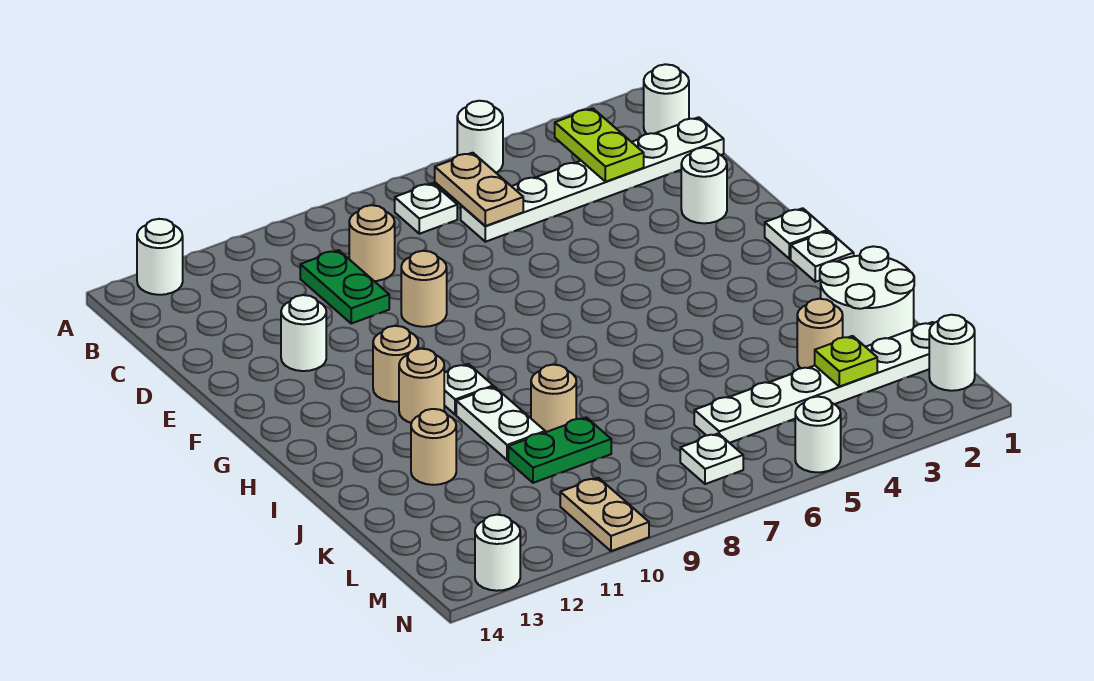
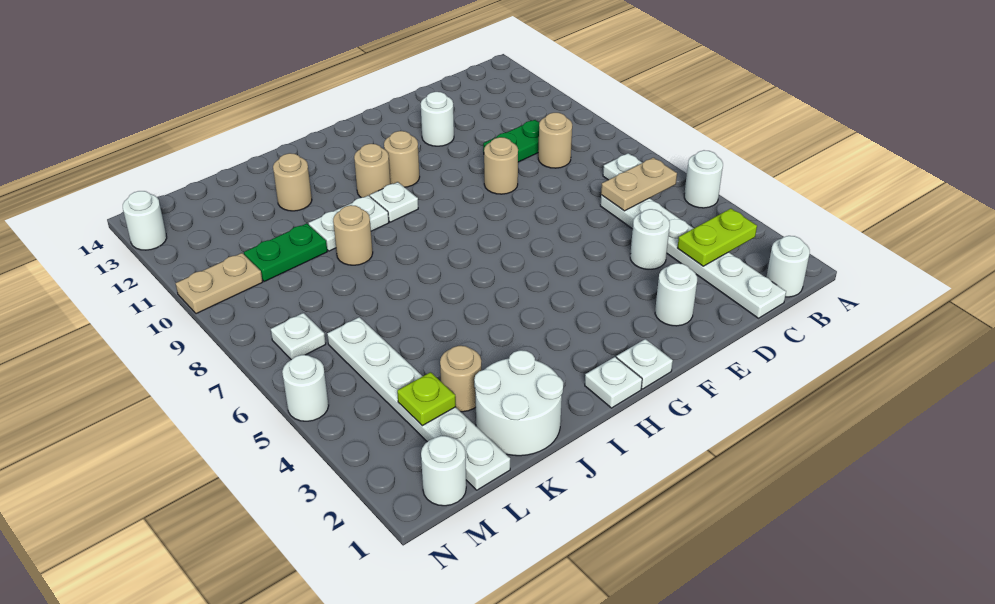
white 1x1 round brick [137,219,183,295] -> white 1x1 round brick moved to [630,209,670,269]
green 1x2 plate [508,417,611,483] -> green 1x2 plate turned to [244,223,327,281]

